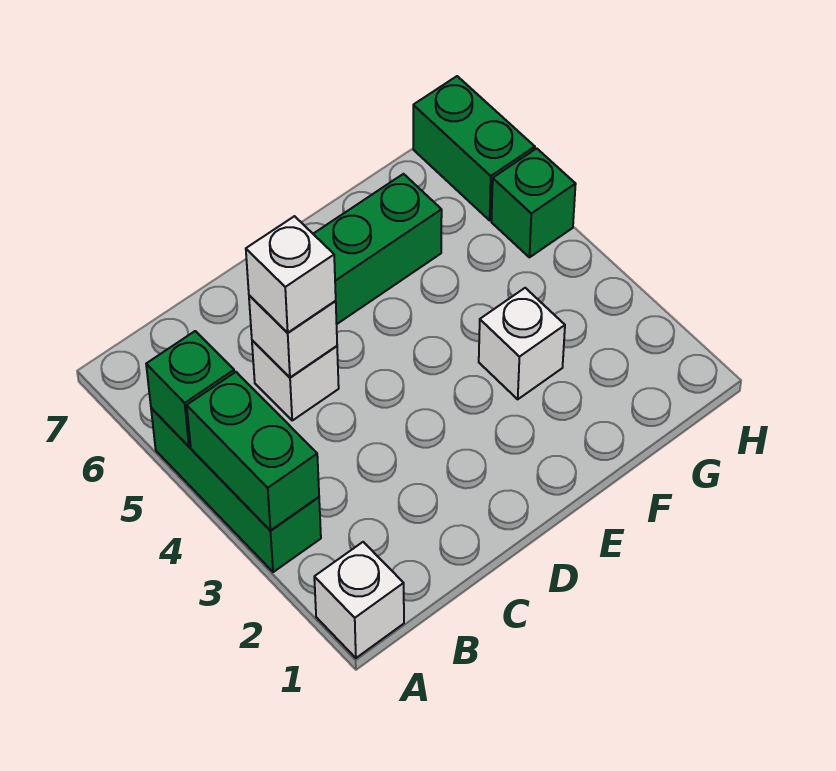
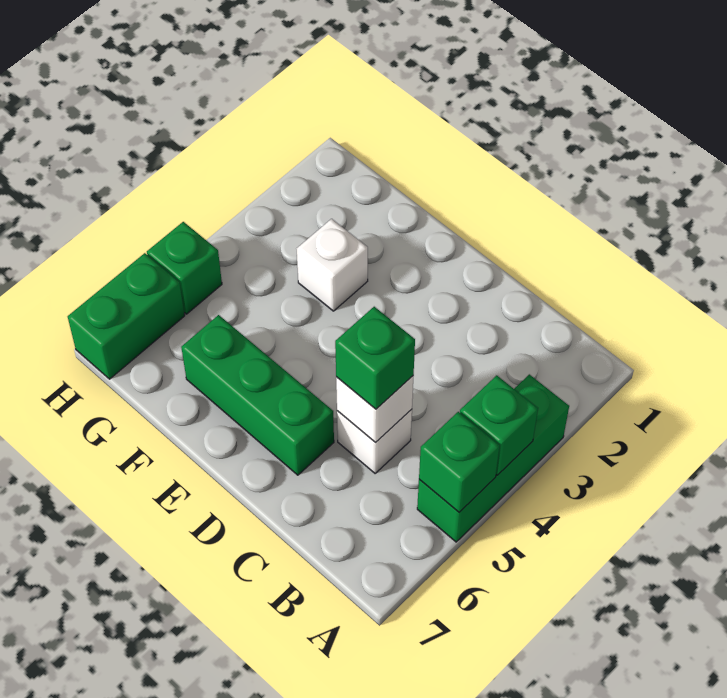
white 1x1 brick [314,542,404,658] -> none
green 1x2 brick [187,372,319,531] -> green 1x1 brick [460,375,538,475]
white 1x1 brick [246,216,336,333] -> green 1x1 brick [335,307,415,409]

